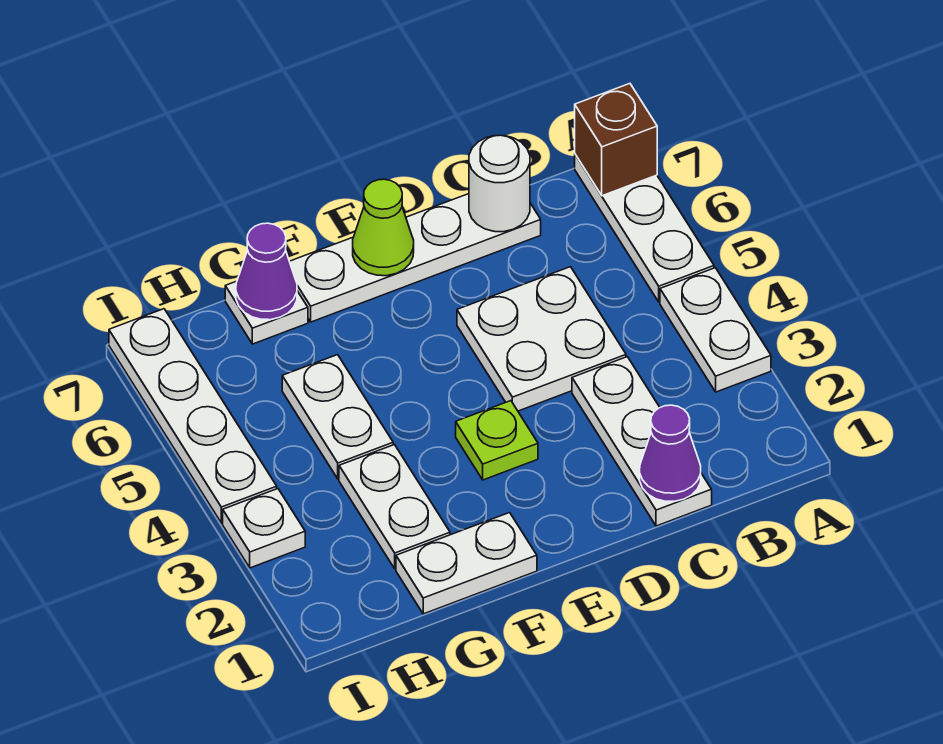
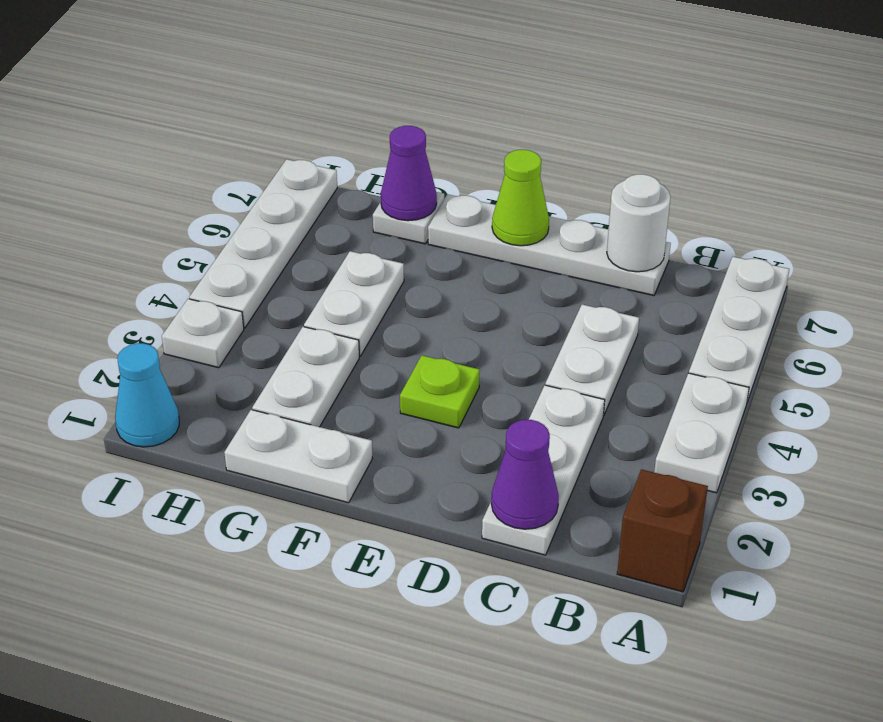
brown 1x1 brick [575,84,657,196] -> brown 1x1 brick moved to [617,469,708,592]
white 2x2 plate [457,267,626,411] -> white 1x2 plate [545,304,639,416]
none -> cyan 1x1 cone [115,343,179,447]

